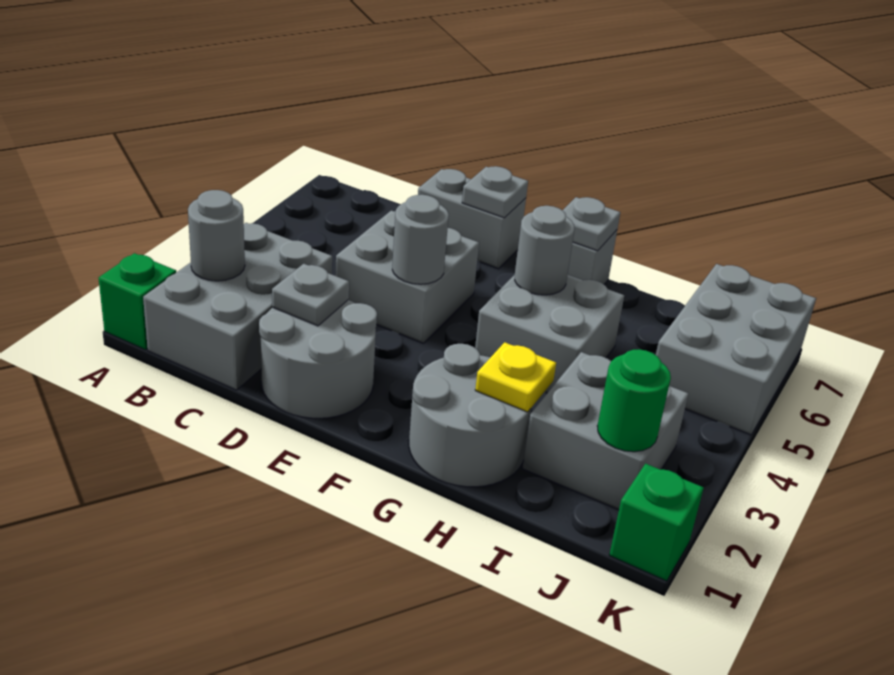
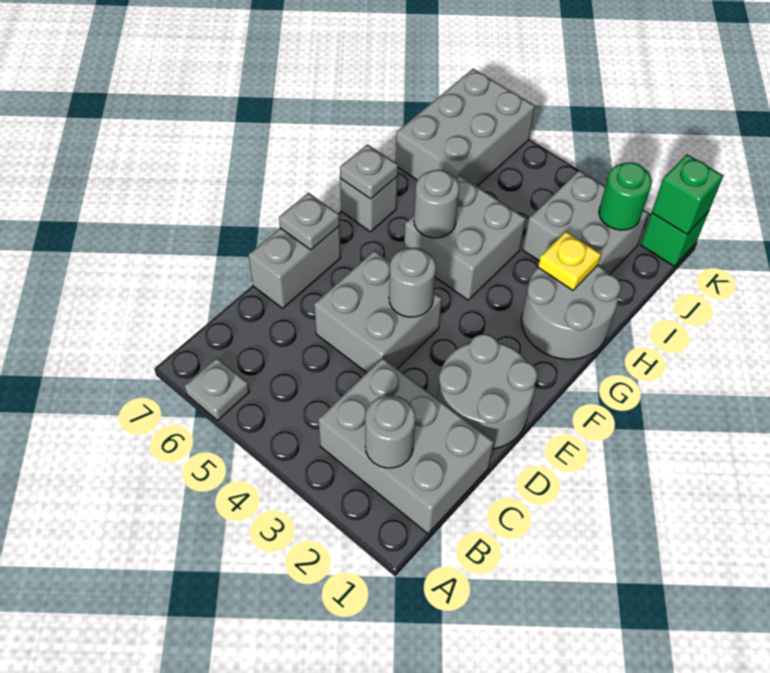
green 1x1 brick [98,253,176,350] -> green 1x1 brick moved to [652,154,723,234]
grey 1x1 plate [272,264,349,326] -> grey 1x1 plate moved to [185,358,250,420]
grey 2x3 brick [656,264,816,435] -> grey 2x3 brick turned to [395,69,535,186]

